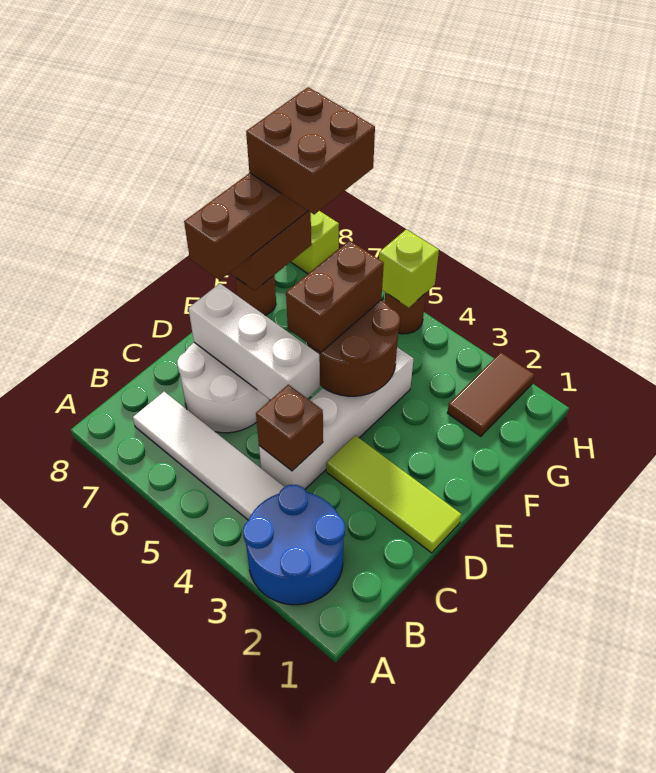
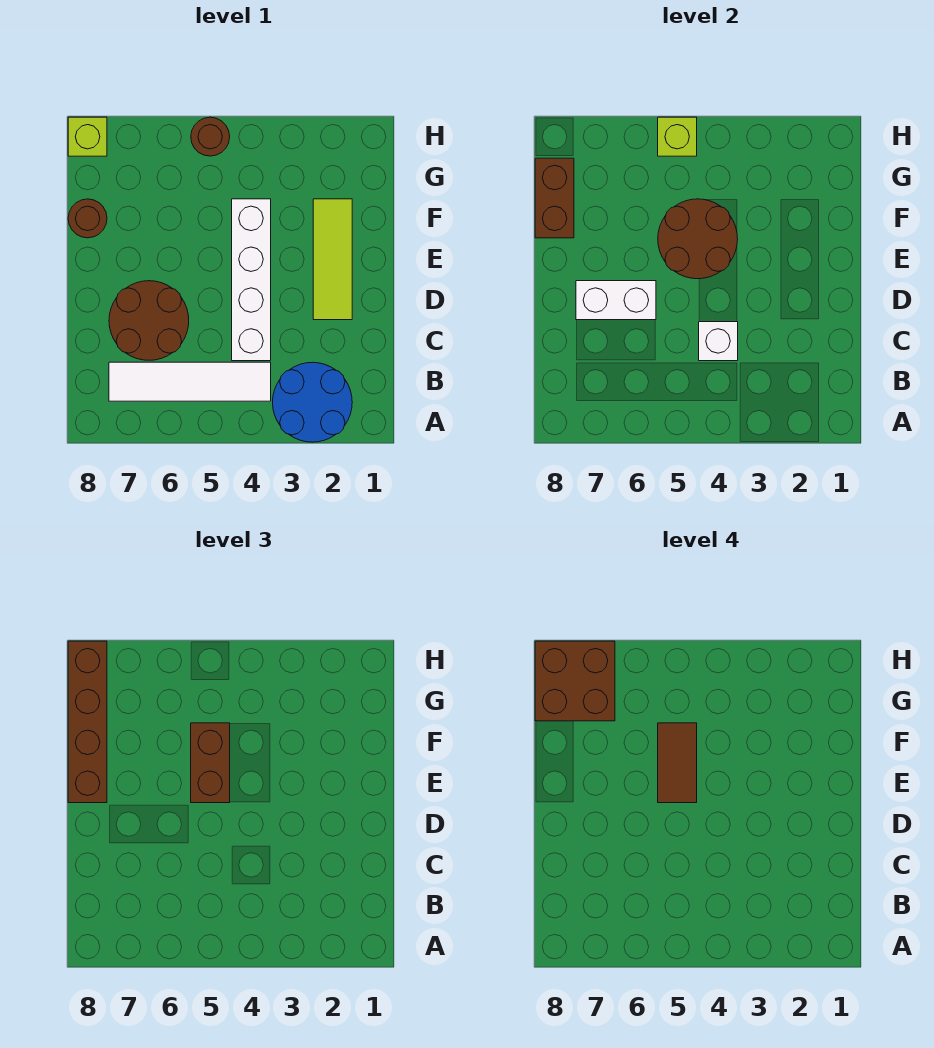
brown 1x1 brick [256,385,323,471] -> white 1x1 brick [699,322,738,361]
white 2x2 round brick [177,343,270,433] -> brown 2x2 round brick [109,281,189,360]
lime 1x3 tile [326,435,461,553] -> lime 1x3 tile turned to [313,199,352,320]
white 1x3 brick [188,283,320,400] -> white 1x2 brick [576,281,656,320]
brown 1x2 tile [447,353,534,437] -> brown 1x2 tile moved to [658,723,697,803]

